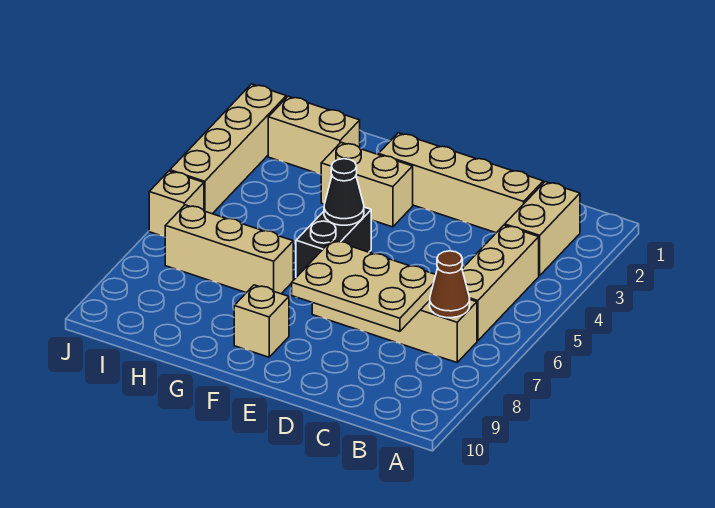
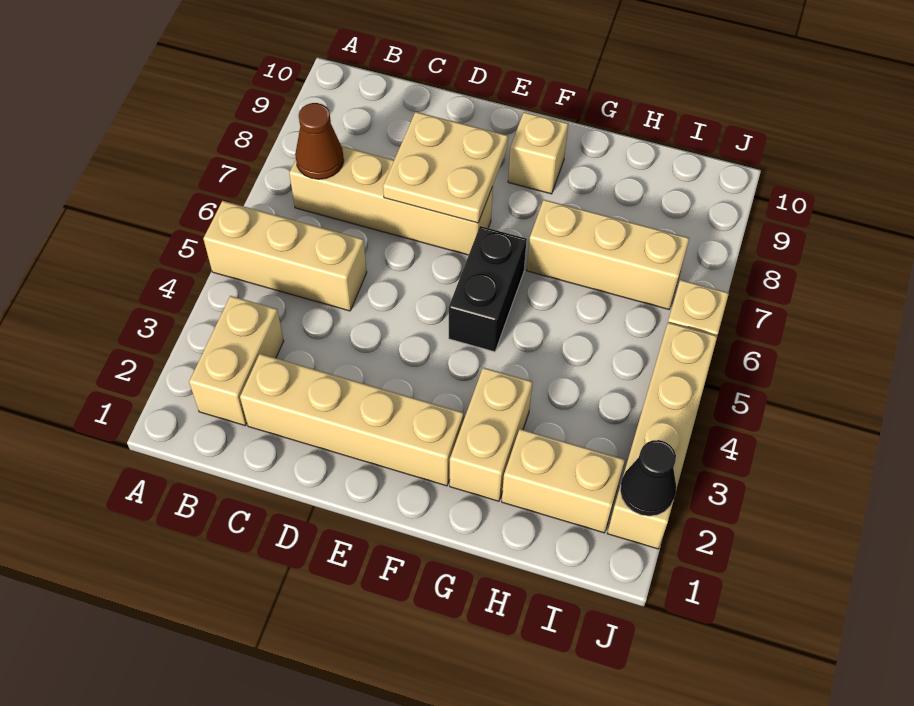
tan 1x3 brick [462,225,539,341] -> tan 1x3 brick turned to [203,201,367,311]
tan 2x3 plate [292,240,436,331] -> tan 2x2 plate [383,112,508,223]
tan 1x2 brick [321,142,413,227] -> tan 1x2 brick turned to [450,368,532,501]
black 1x1 cone [324,159,364,225] -> black 1x1 cone moved to [620,440,676,516]

